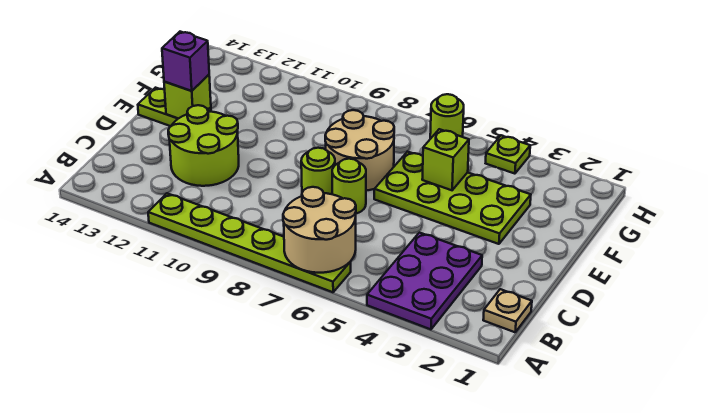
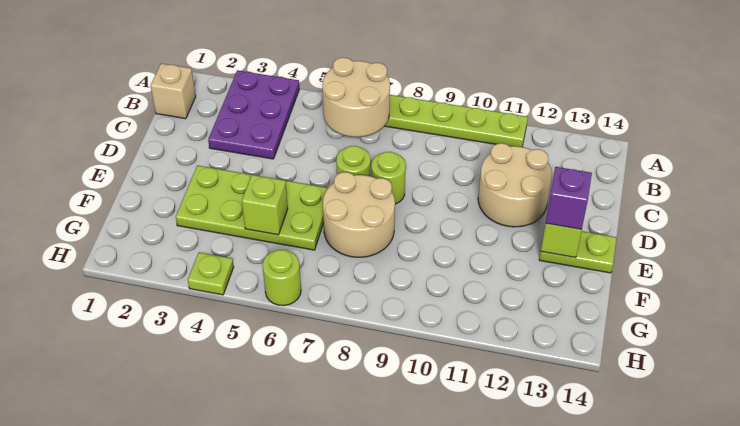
tan 1x1 plate [483,289,532,332] -> tan 1x1 brick [150,64,196,119]
lime 2x2 round brick [168,105,239,186] -> tan 2x2 round brick [478,143,552,227]

